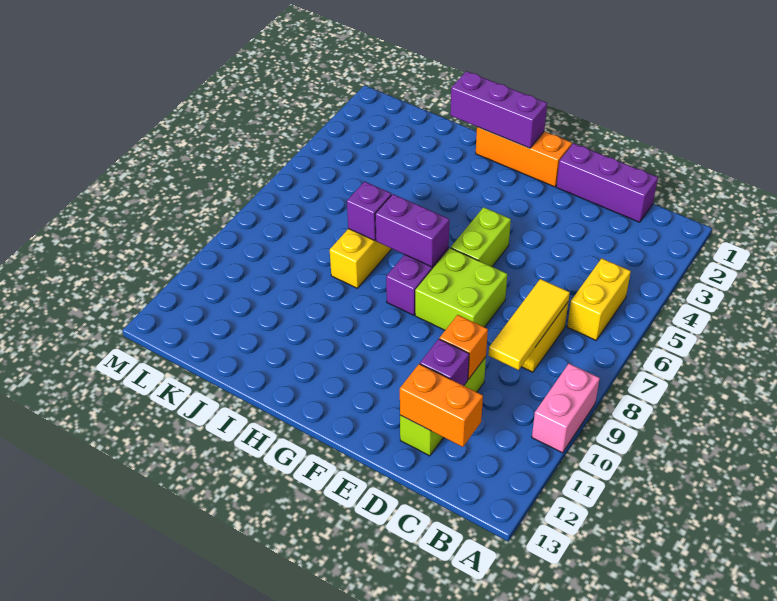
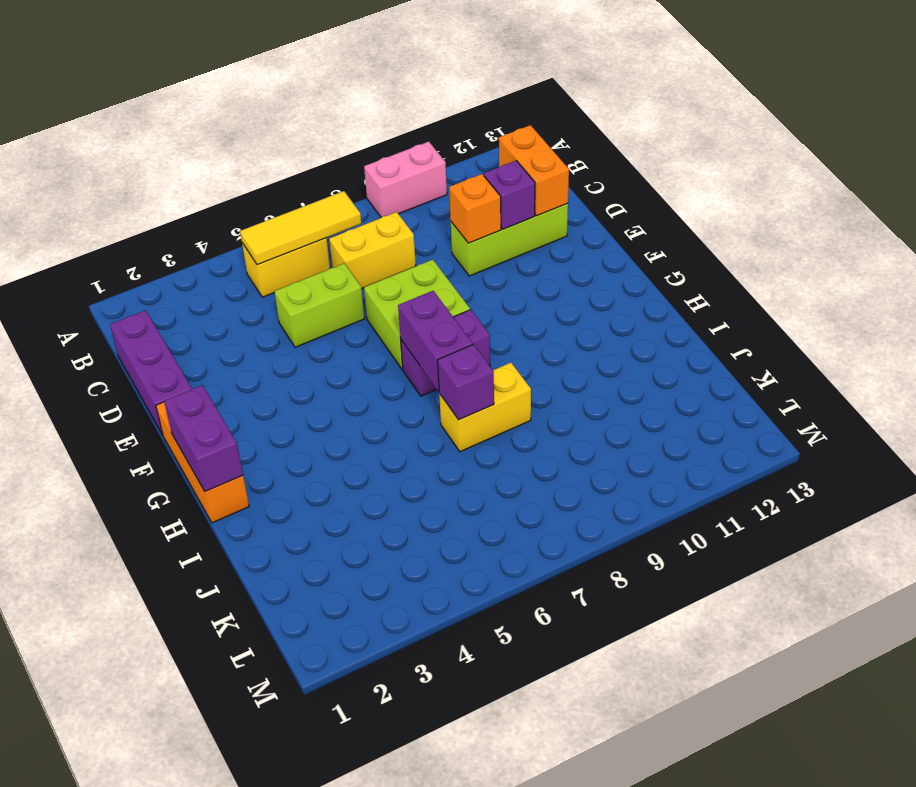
yellow 1x3 tile [488,279,570,370] -> yellow 1x3 tile moved to [240,191,361,265]
lime 1x2 brick [451,207,511,267] -> lime 1x2 brick moved to [274,263,364,347]
purple 1x3 brick [450,71,547,148] -> purple 1x2 brick [164,385,243,492]

